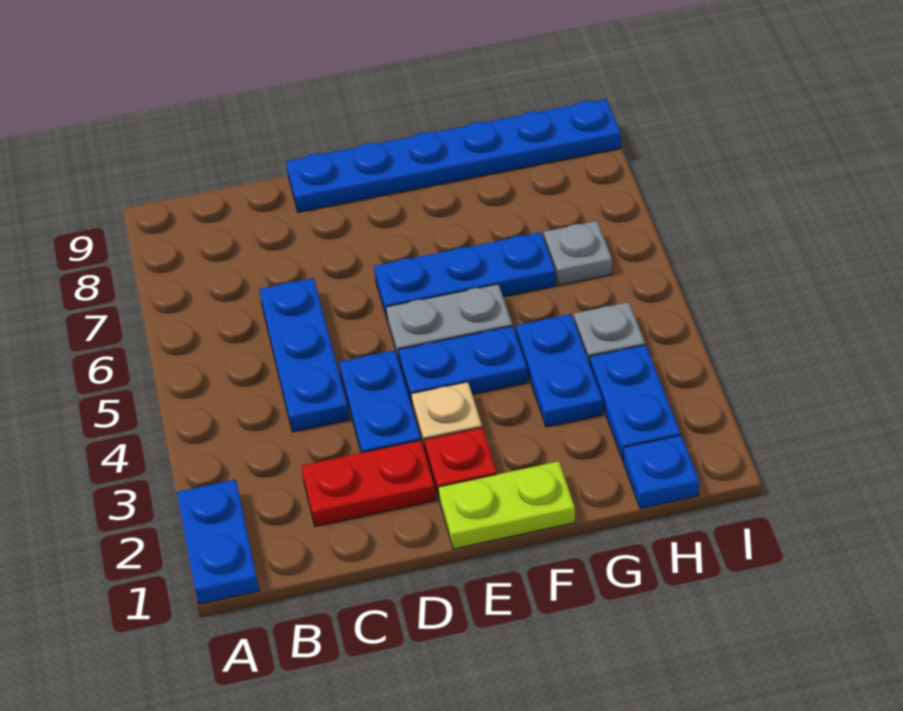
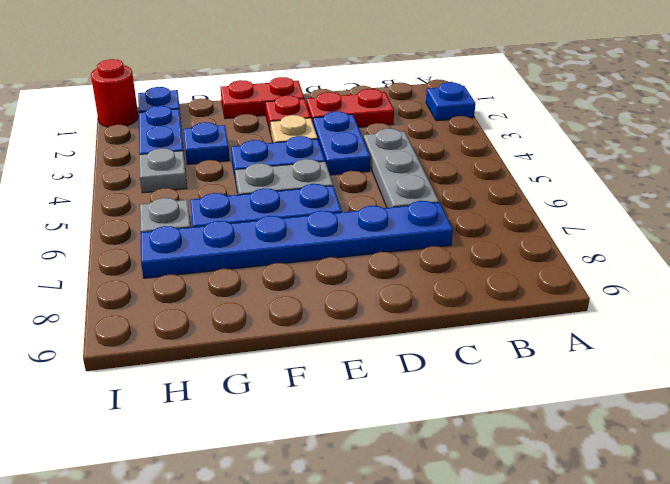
blue 1x2 plate [177,479,259,604] -> blue 1x1 plate [426,82,475,121]
blue 1x3 plate [259,278,349,432] -> grey 1x3 plate [364,128,439,208]
blue 1x6 plate [286,99,621,212] -> blue 1x6 plate moved to [140,201,453,278]
lime 1x2 plate [438,461,575,549] -> red 1x2 plate [220,77,304,119]
blue 1x2 plate [516,314,603,427] -> blue 1x1 plate [183,122,230,165]
none -> red 1x1 round brick [91,59,138,127]

